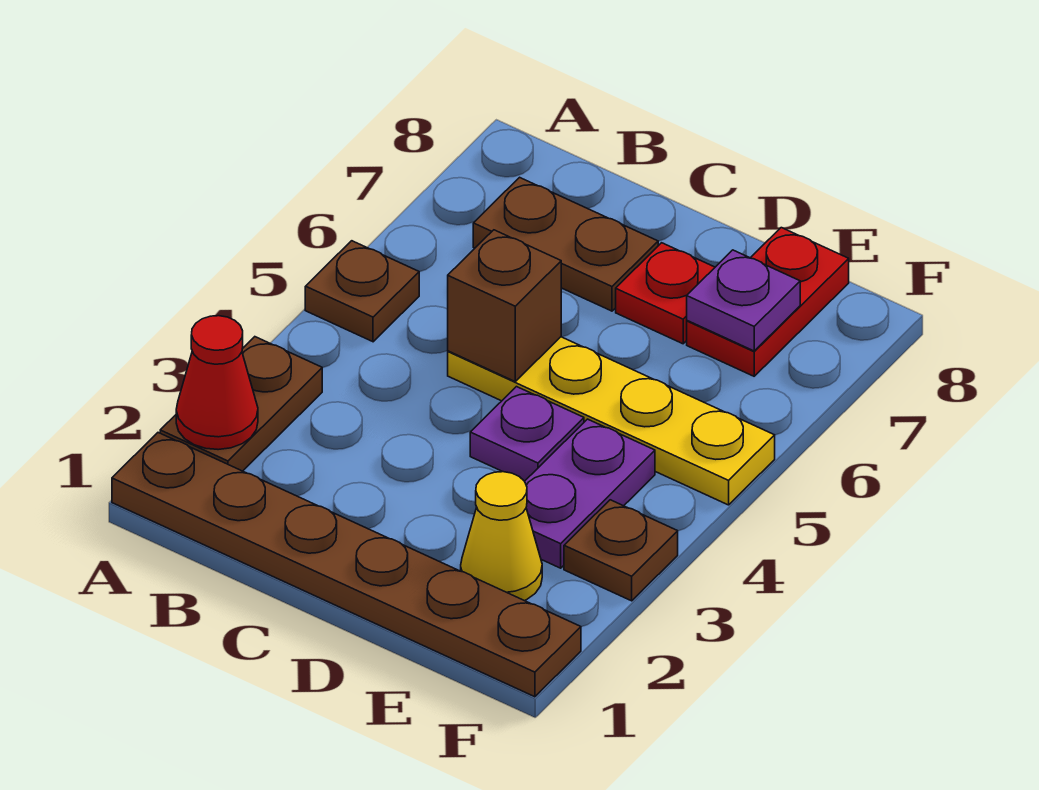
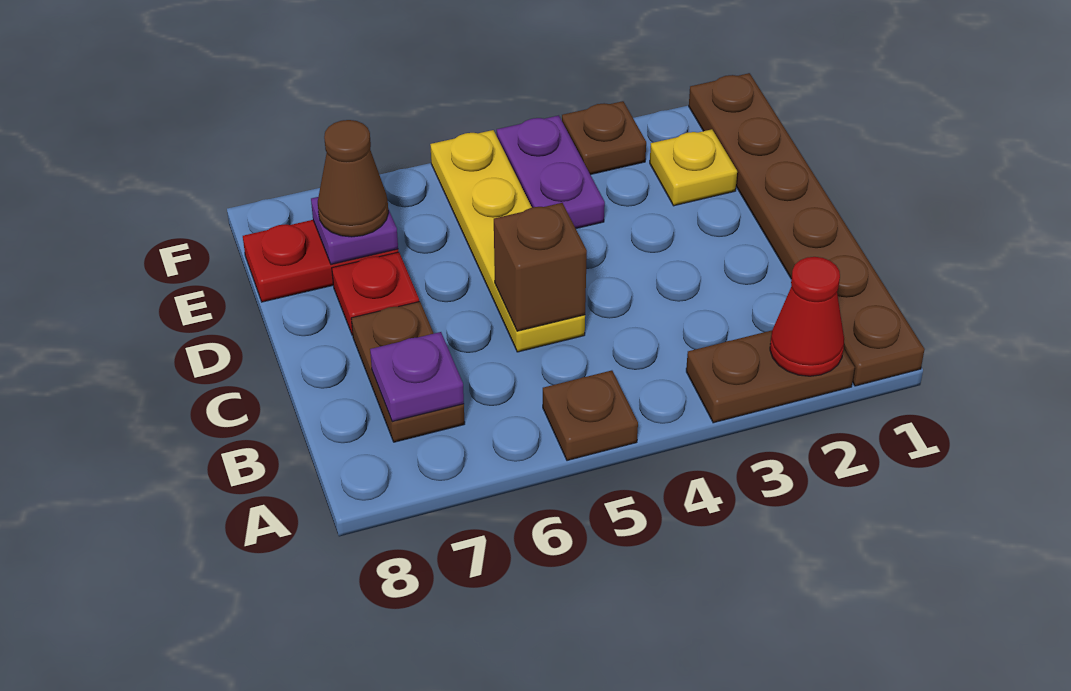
purple 1x1 plate [470,387,584,481] -> purple 1x1 plate moved to [370,332,464,422]
yellow 1x1 cone [461,472,542,601] -> yellow 1x1 plate [650,129,737,206]
purple 1x2 plate [525,419,655,568] -> purple 1x2 plate turned to [497,115,605,229]
none -> brown 1x1 cone [318,120,388,237]

